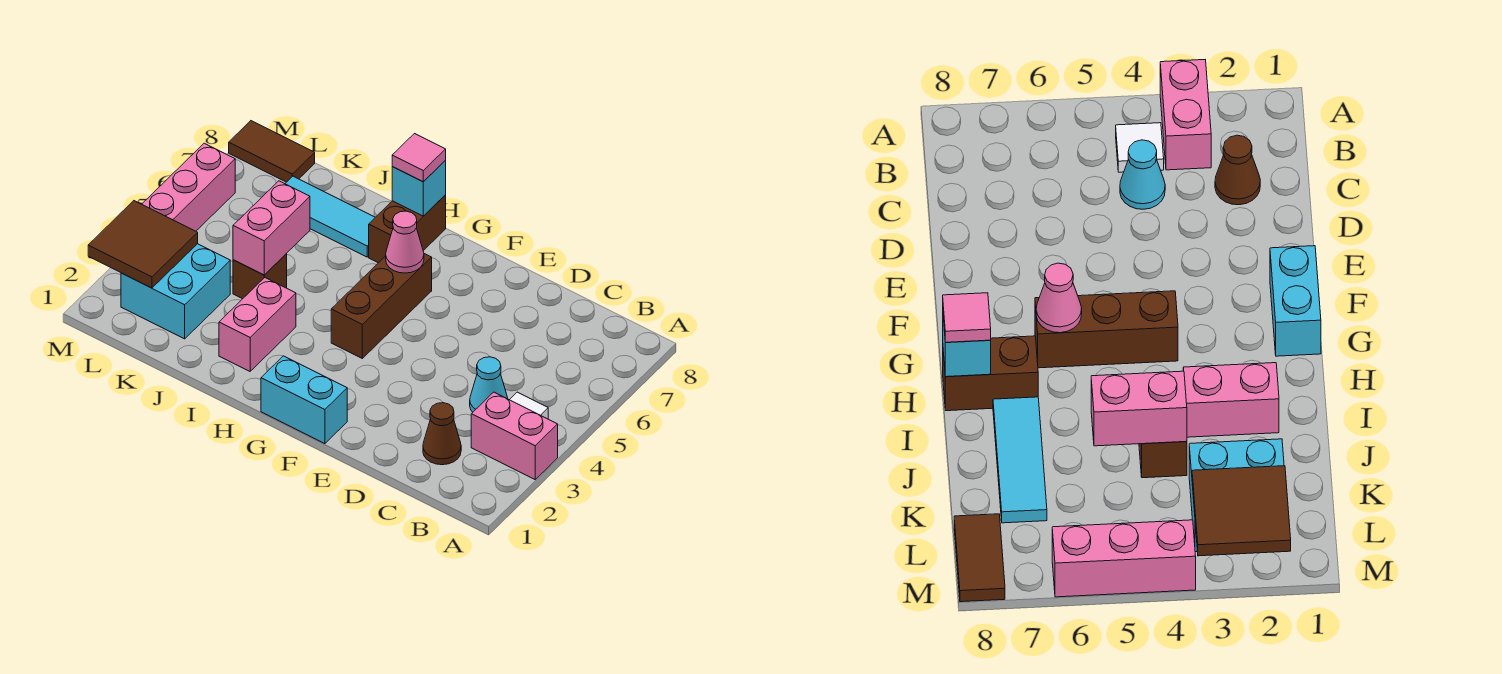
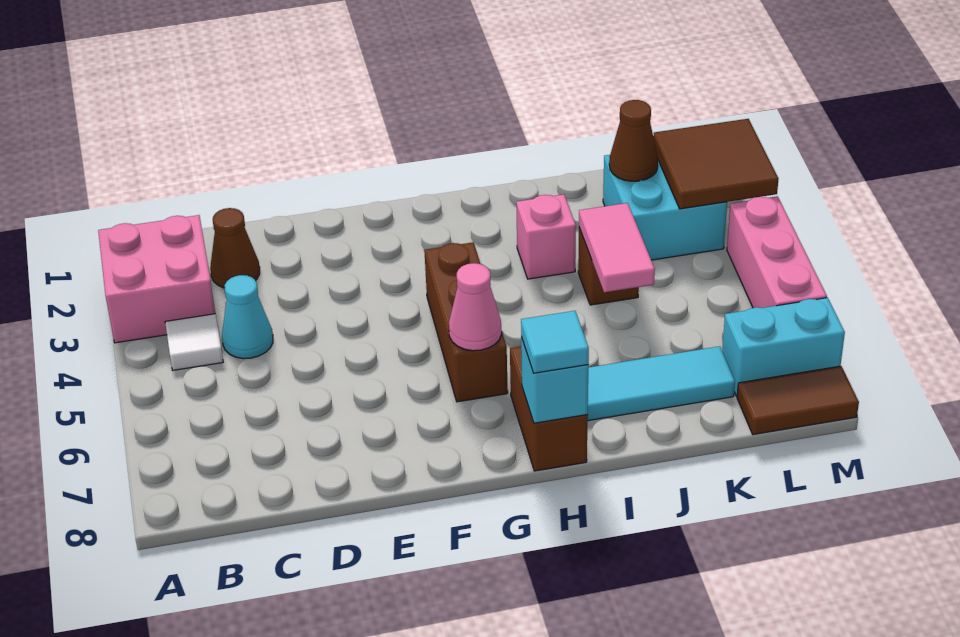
pink 1x2 brick [471,392,558,479] -> pink 2x2 brick [98,215,215,343]
cyan 1x2 brick [261,356,347,444] -> cyan 1x2 brick moved to [722,298,845,396]
pink 1x1 tile [392,134,446,182] -> cyan 1x1 tile [521,311,589,373]
pink 1x2 brick [219,278,296,371] -> pink 1x1 brick [516,195,576,279]
pink 1x2 brick [233,181,310,275] -> pink 1x2 tile [579,203,655,292]
none -> brown 1x1 cone [609,100,658,181]

